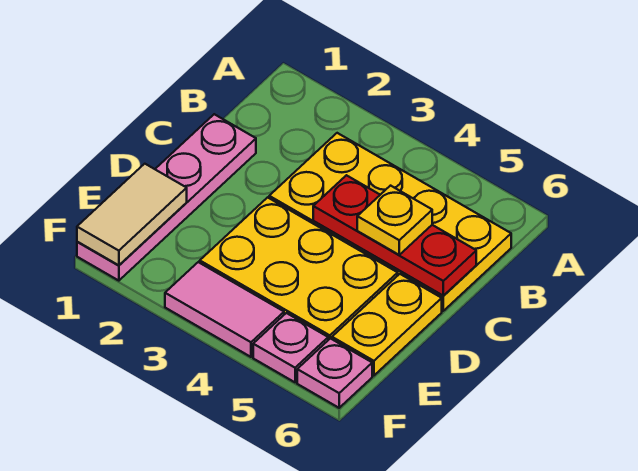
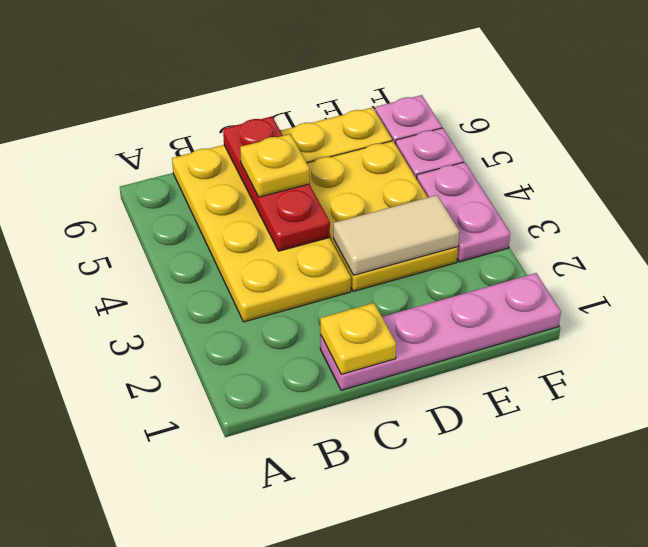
none -> yellow 1x1 plate [320,303,396,374]
tan 1x2 tile [77,164,187,265] -> tan 1x2 tile moved to [333,195,459,275]
pink 1x2 tile [165,262,284,357] -> pink 1x2 plate [417,162,510,262]

